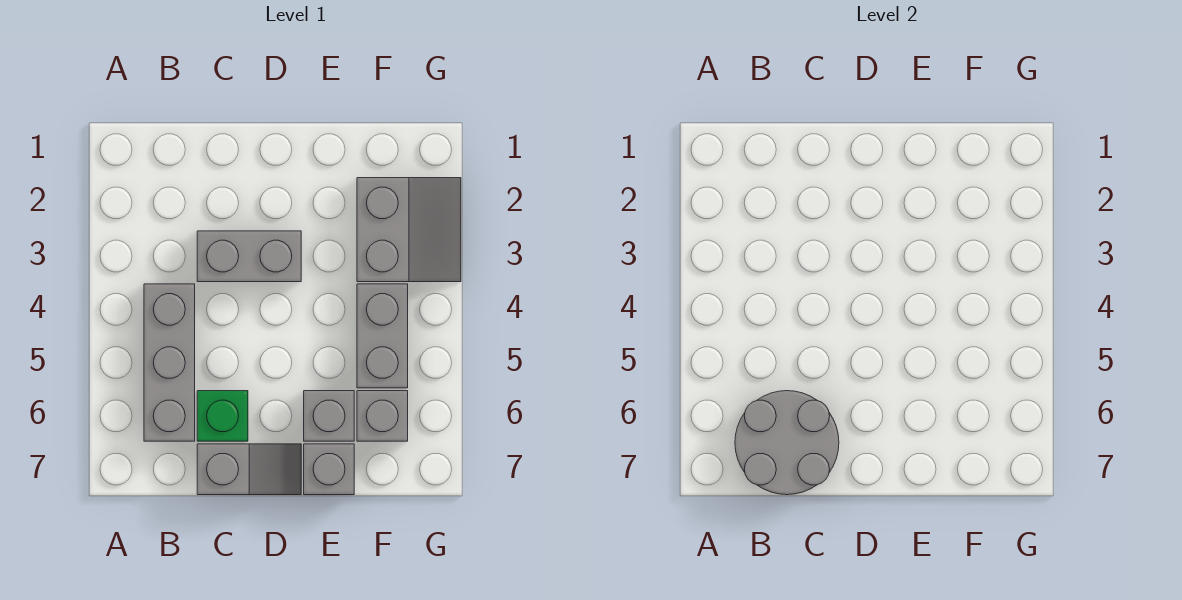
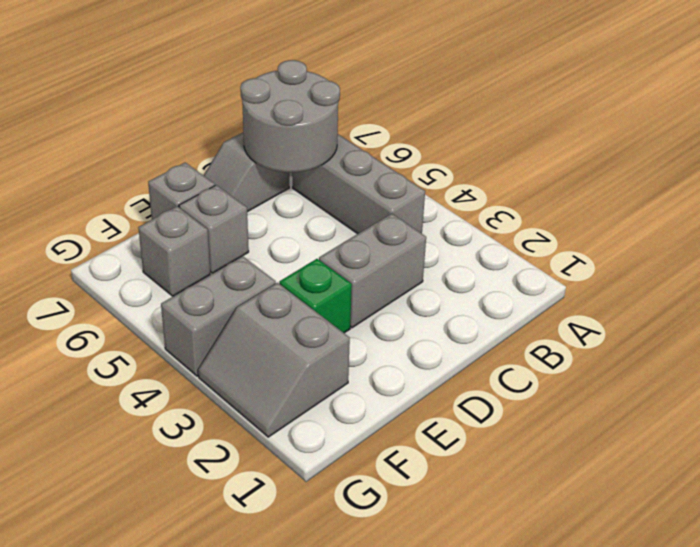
green 1x1 brick [197,391,248,441] -> green 1x1 brick moved to [279,259,352,333]
grey 1x2 brick [357,284,408,388] -> grey 1x2 brick turned to [161,256,276,376]

